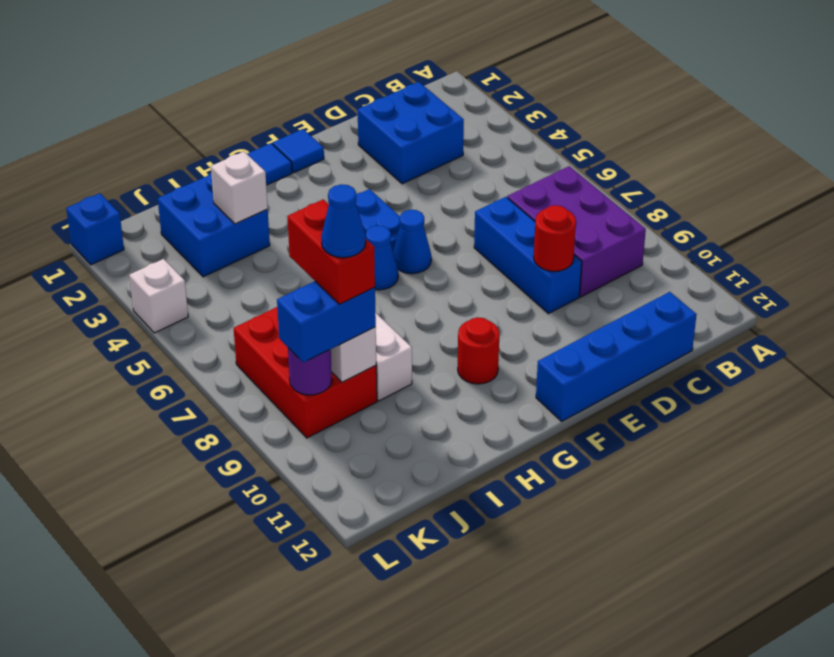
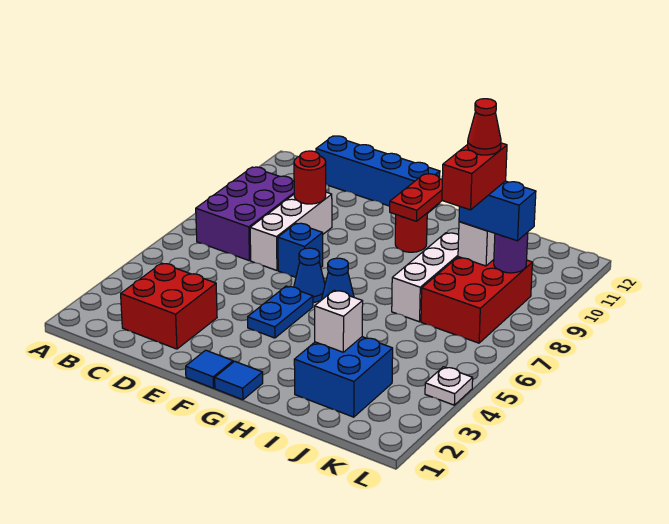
blue 2x2 brick [358,82,464,184] -> red 2x2 brick [121,263,217,349]
blue 1x3 brick [474,197,582,314] -> white 1x3 brick [250,192,332,270]
none -> red 1x2 plate [390,174,442,221]
blue 1x1 cone [321,184,366,258] -> red 1x1 cone [468,99,501,155]
blue 1x1 brick [66,193,124,265] -> blue 1x1 brick moved to [278,223,323,277]
white 1x1 brick [129,259,188,333] -> white 1x1 plate [425,367,473,405]

